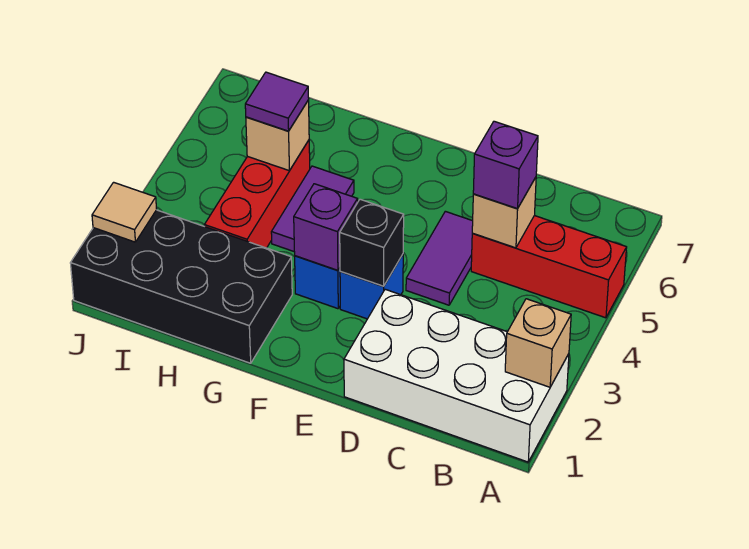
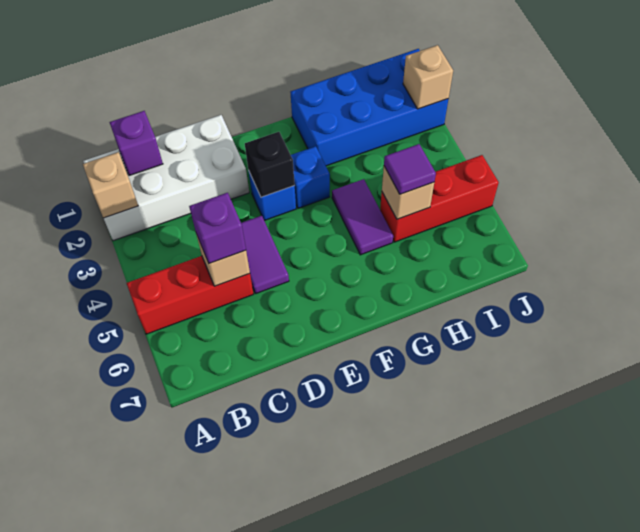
purple 1x1 brick [294,184,358,270] -> purple 1x1 brick moved to [110,111,163,176]
black 2x4 brick [70,210,292,363] -> blue 2x4 brick [290,49,448,166]
red 1x3 brick [204,140,310,248] -> red 1x3 brick turned to [380,155,499,242]
tan 1x1 tile [92,182,157,242] -> tan 1x1 brick [403,45,453,109]

